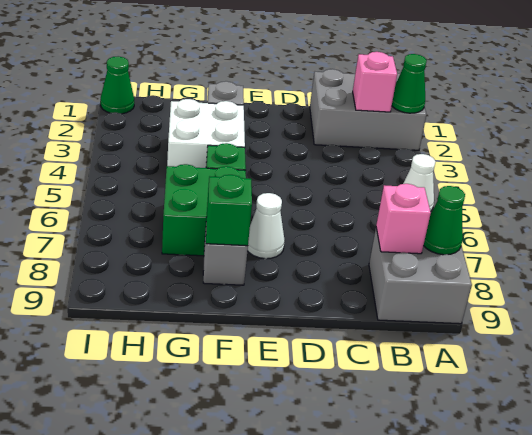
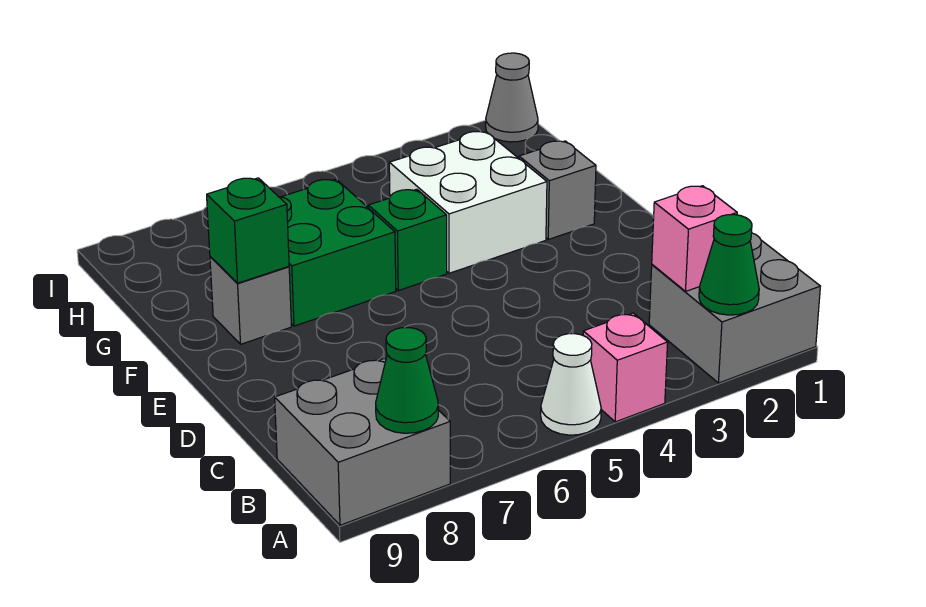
grey 2x3 brick [310,69,426,150] -> grey 2x2 brick [649,233,820,383]
pink 1x1 brick [376,184,431,254] -> pink 1x1 brick moved to [583,313,668,422]
white 1x1 cone [247,193,285,259] -> none
green 1x1 cone [101,56,134,114] -> grey 1x1 cone [486,53,538,142]

